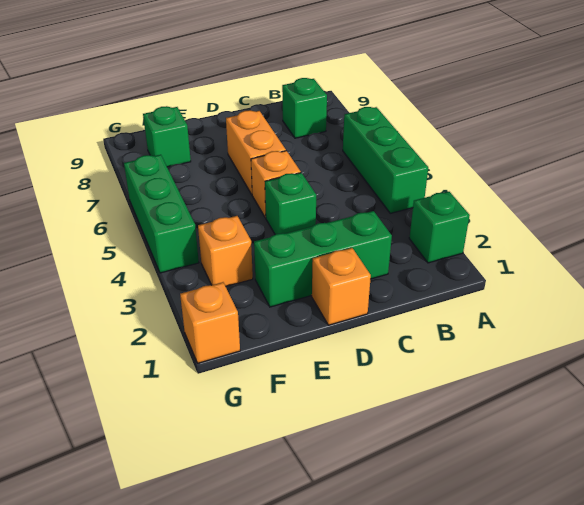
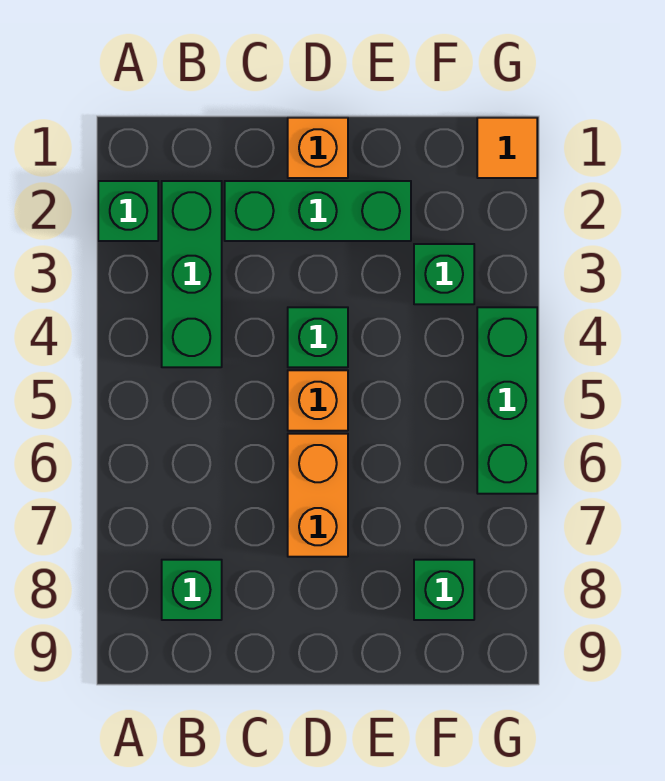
green 1x3 brick [343,107,428,213] -> green 1x3 brick moved to [162,181,222,367]
orange 1x1 brick [198,216,253,286] -> green 1x1 brick [414,244,474,304]
orange 1x1 brick [180,282,240,363] -> orange 1x1 tile [477,118,537,178]

